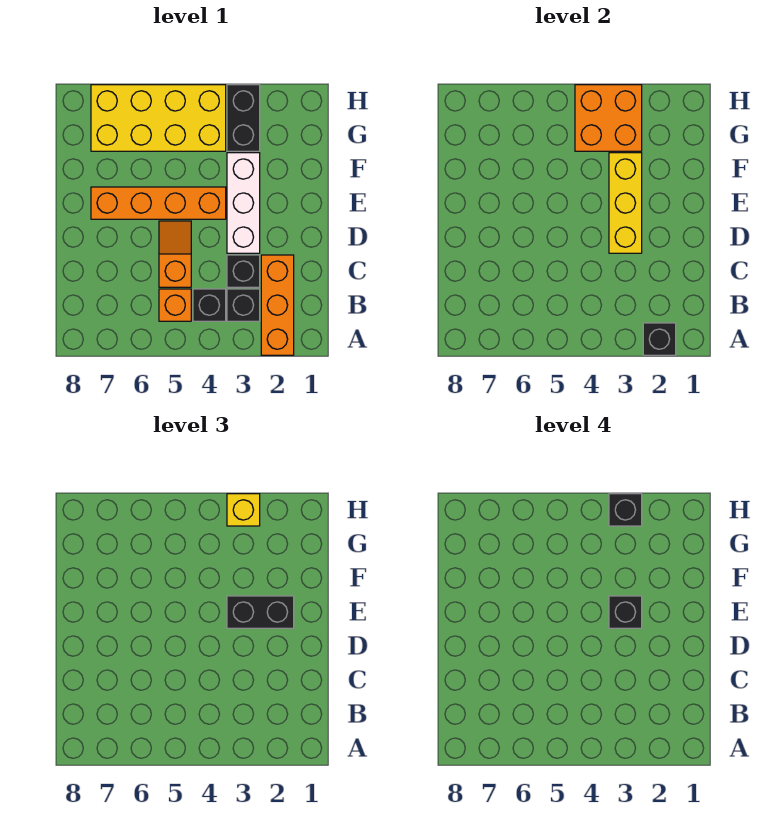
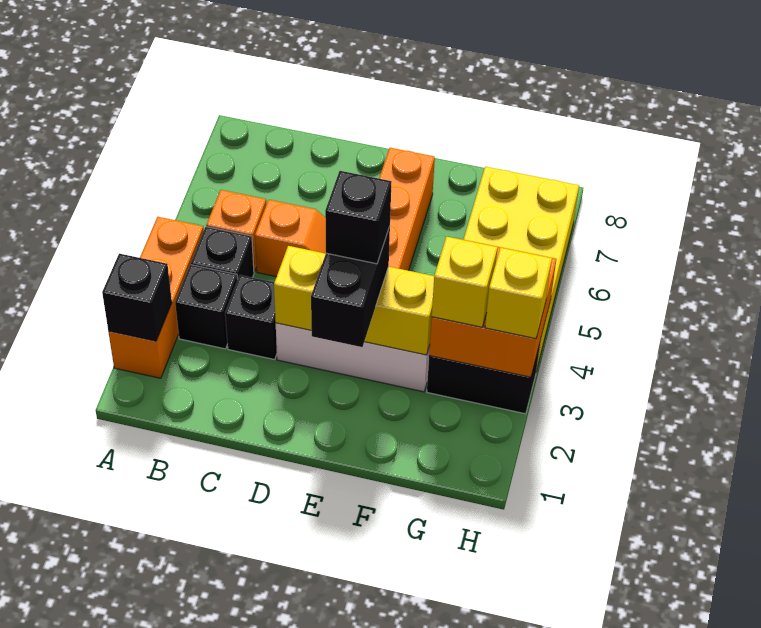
orange 1x3 brick [261,255,294,355] -> orange 1x3 brick turned to [108,217,204,378]
none -> yellow 1x1 brick [432,237,498,327]
black 1x1 brick [609,494,642,526] -> none

